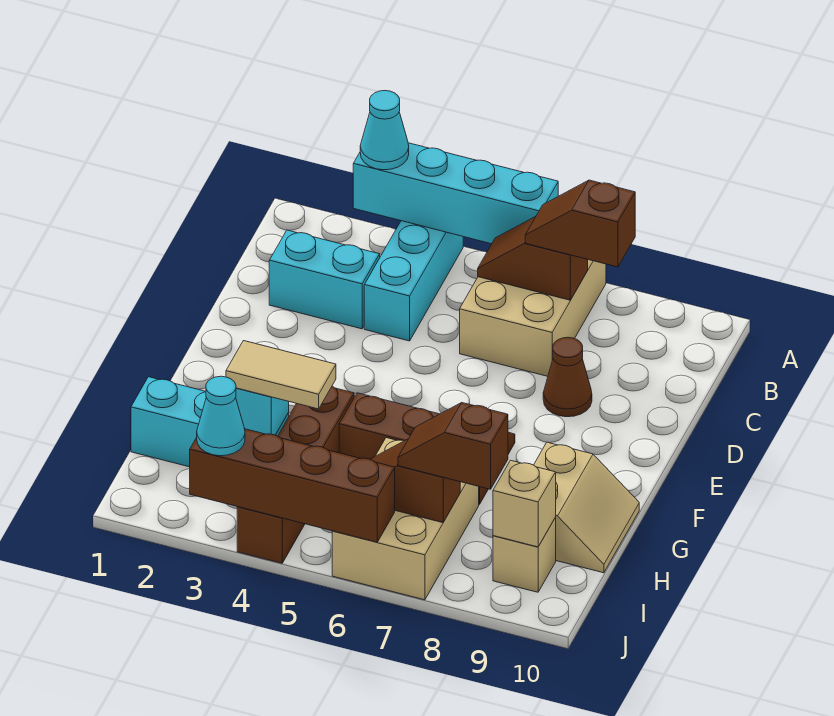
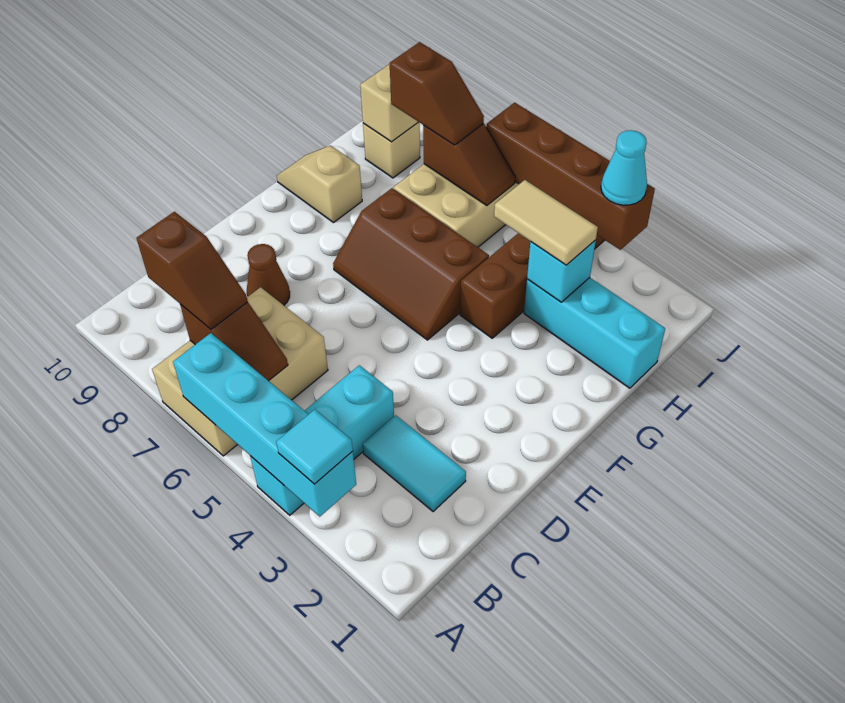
cyan 1x1 cone [360,91,409,170] -> cyan 1x1 tile [276,409,353,484]
cyan 1x2 brick [269,230,380,329] -> cyan 1x2 tile [363,415,466,512]
tan 2x2 slope [534,442,639,573] -> tan 1x2 slope [277,145,362,223]

